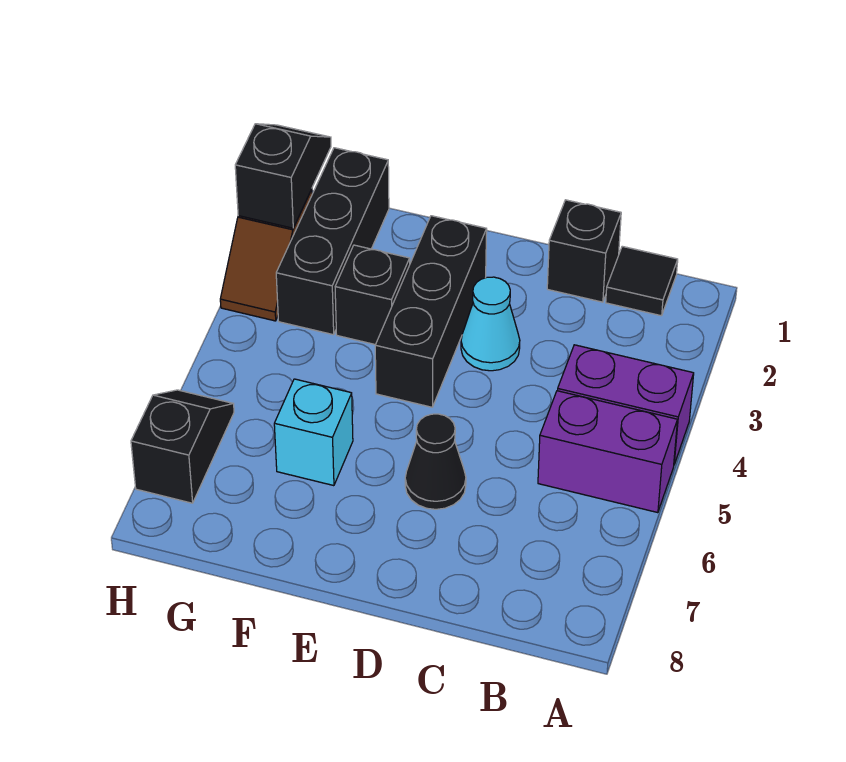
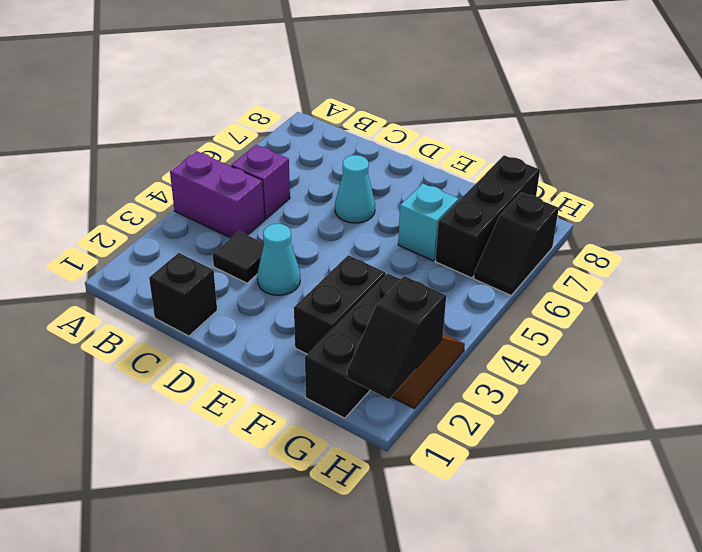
purple 1x2 brick [538,391,677,513] -> purple 1x1 brick [231,145,290,219]
black 1x1 tile [606,246,678,316] -> black 1x1 tile moved to [213,231,264,283]
black 1x1 cone [405,414,466,509] -> cyan 1x1 cone [335,155,375,223]
black 1x3 brick [375,216,487,407] -> black 1x3 brick moved to [435,155,540,278]
black 1x1 brick [335,245,410,345] -> black 1x2 brick [294,255,386,354]

